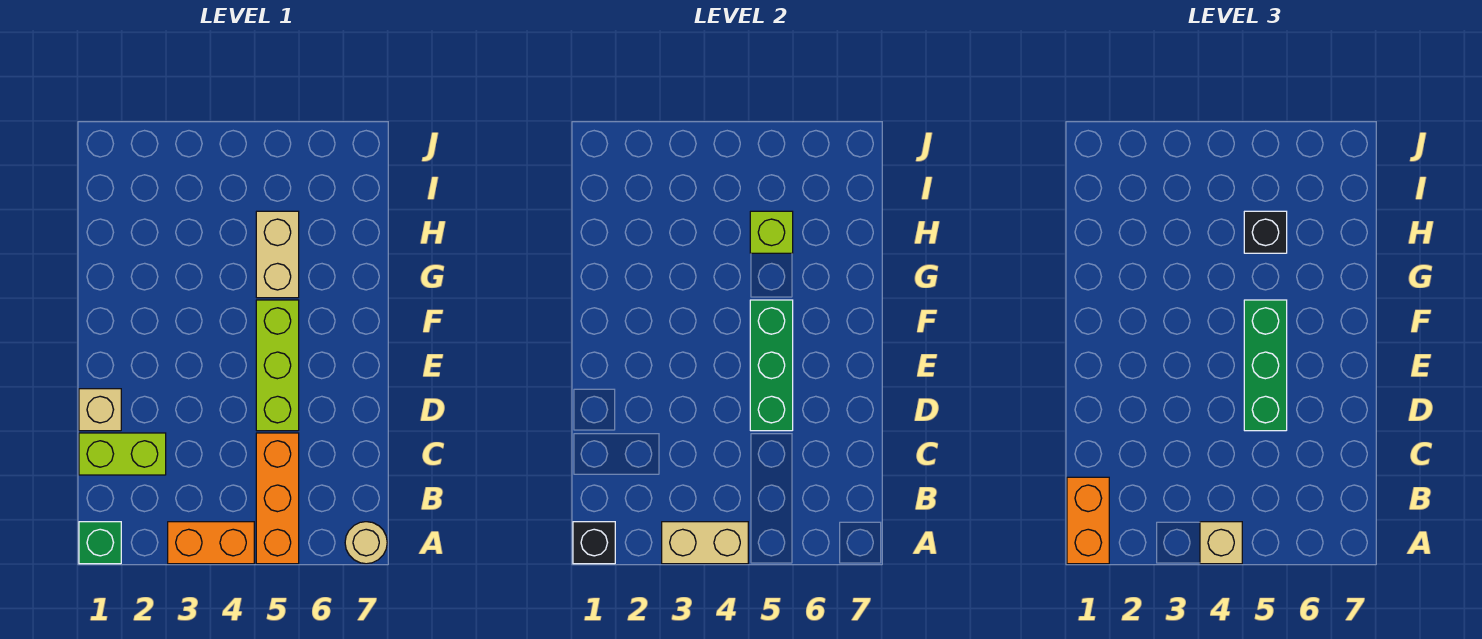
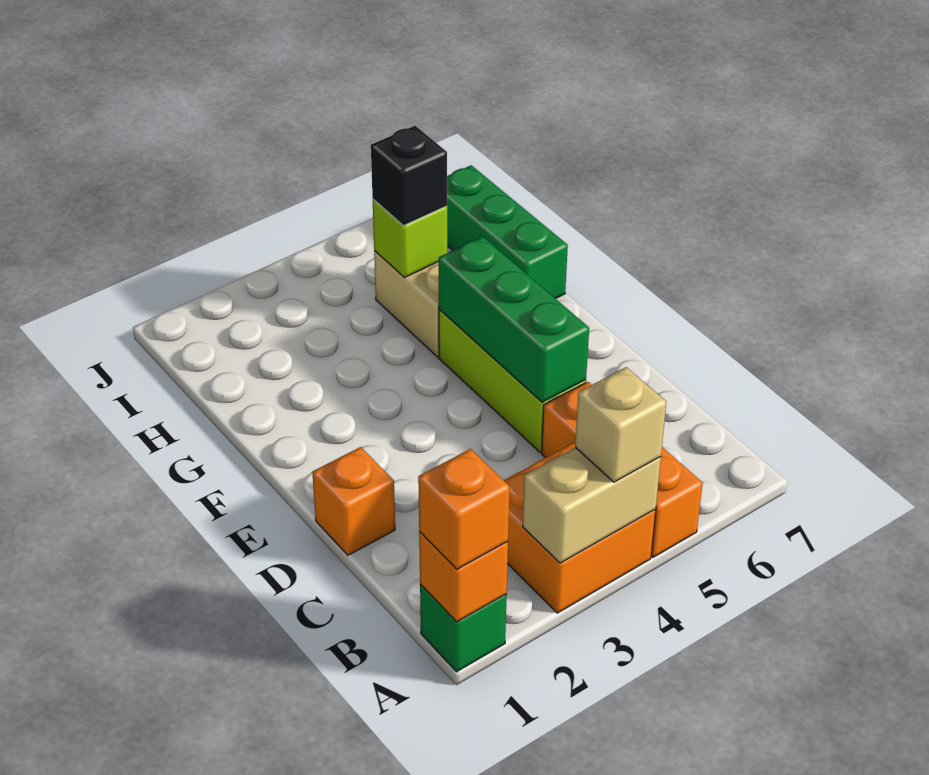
black 1x1 brick [573,522,615,564] -> orange 1x1 brick [419,531,508,622]
orange 1x2 brick [1067,477,1109,564] -> orange 1x1 brick [418,449,510,569]
orange 1x2 brick [168,522,254,564] -> orange 2x2 brick [504,442,656,613]
tan 1x1 round brick [345,522,387,564] -> none
lime 1x2 brick [79,433,166,475] -> none
tan 1x1 brick [79,389,121,431] -> orange 1x1 brick [312,447,395,555]
green 1x3 brick [1244,300,1287,431] -> green 1x3 brick moved to [447,165,568,299]

